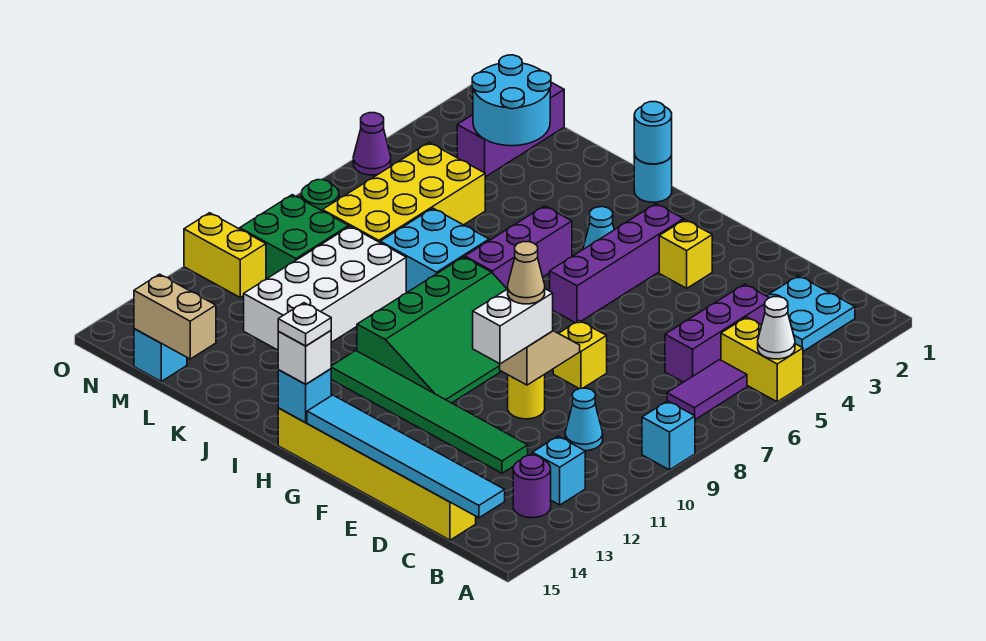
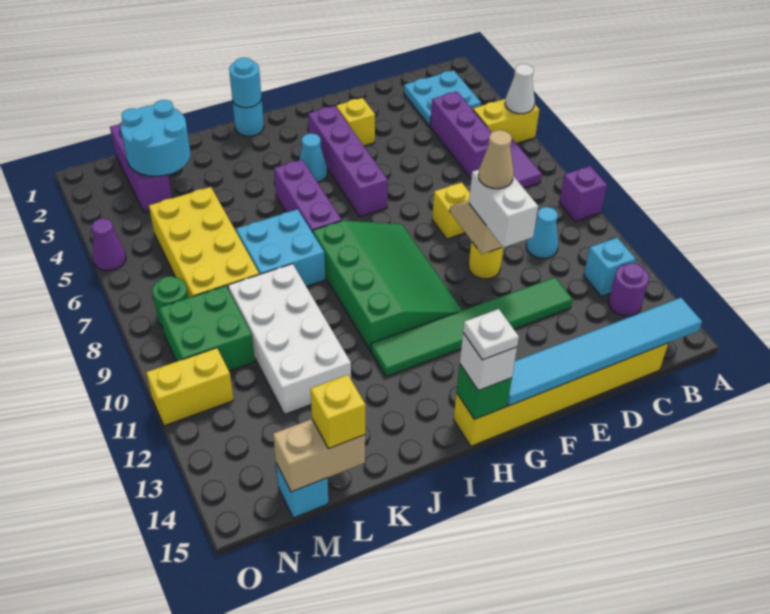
cyan 1x1 brick [642,401,695,470] -> purple 1x1 brick [559,166,607,221]
cyan 1x1 brick [278,369,331,423] -> green 1x1 brick [456,364,512,419]
none -> yellow 1x1 brick [311,375,365,449]

